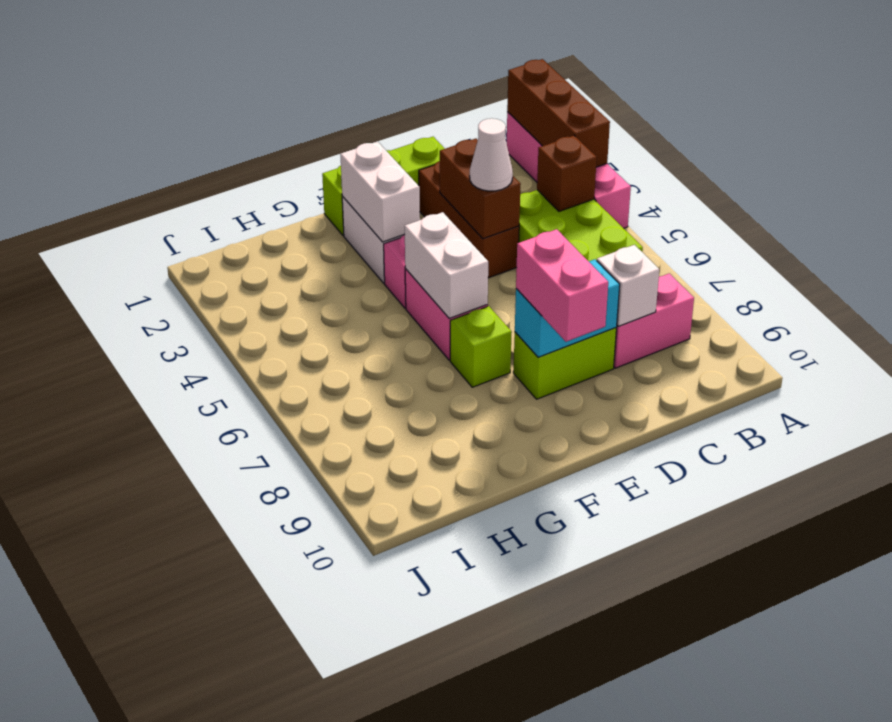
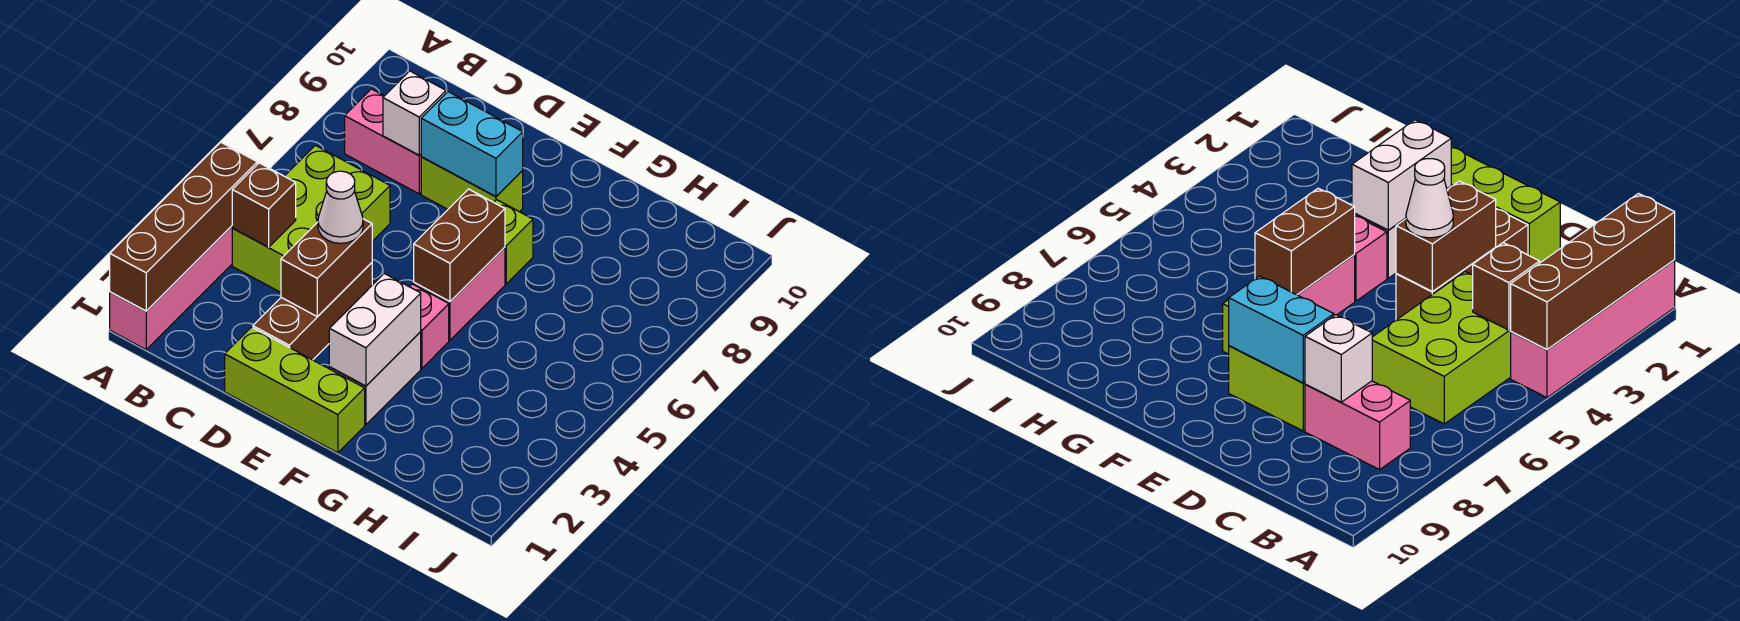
brown 1x3 brick [507,59,610,167] -> brown 1x4 brick [110,142,257,311]
pink 1x2 brick [516,229,608,342] -> none
white 1x2 brick [404,212,488,318] -> brown 1x2 brick [414,189,505,302]

